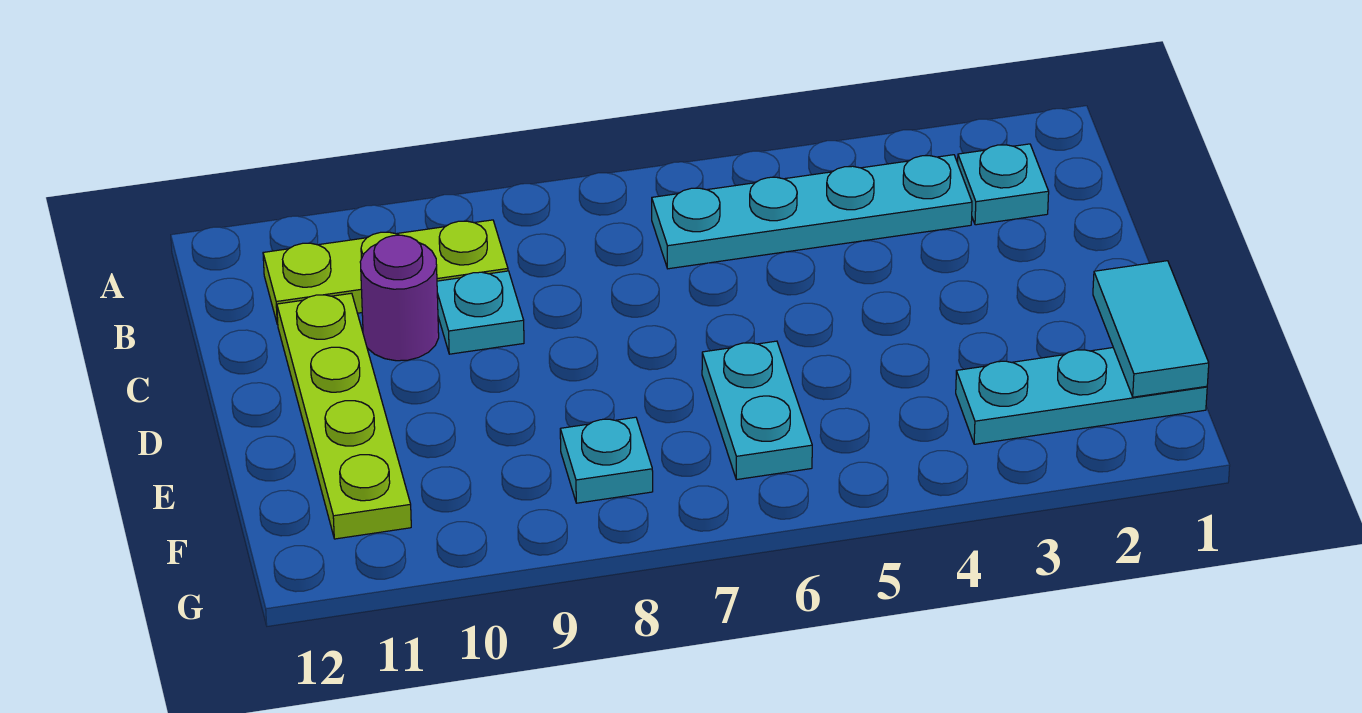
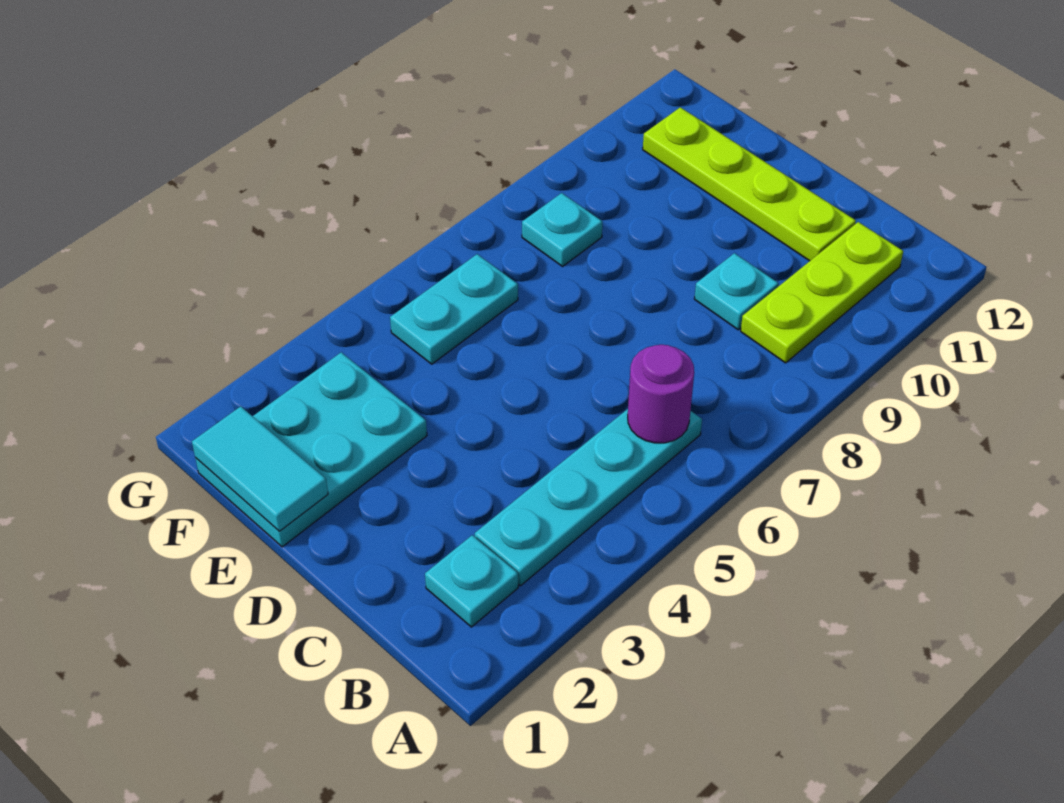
purple 1x1 round brick [360,235,439,361] -> purple 1x1 round brick moved to [628,345,694,443]
cyan 1x2 plate [702,341,812,480] -> cyan 1x2 plate turned to [390,254,518,364]
cyan 1x3 plate [956,348,1207,444] -> cyan 2x3 plate [195,352,427,547]

